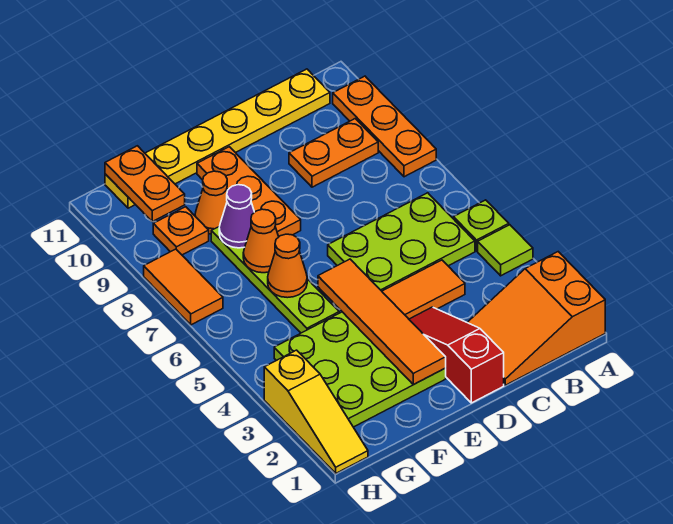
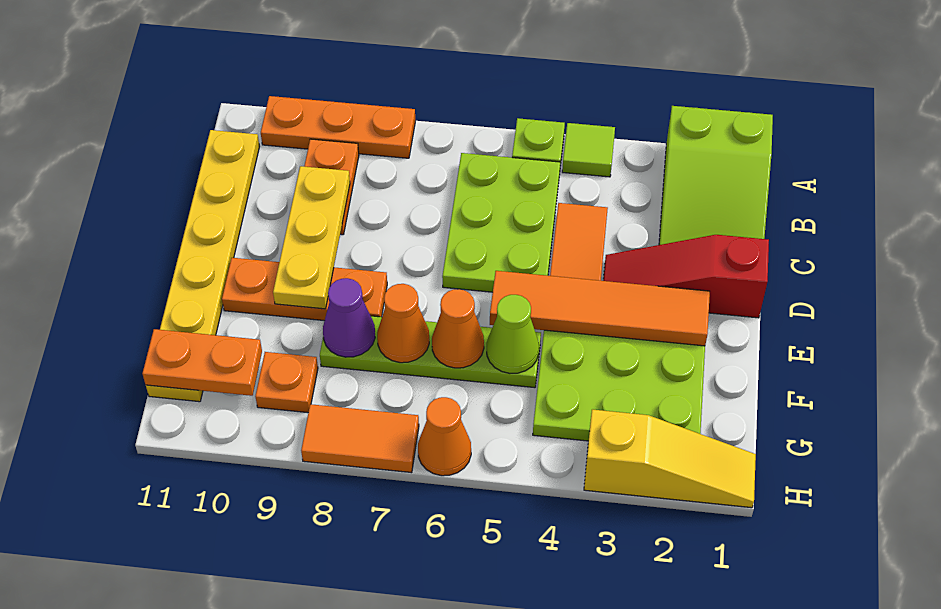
orange 2x3 slope [467,252,605,385] -> lime 2x3 slope [659,106,773,245]
none -> yellow 1x3 plate [273,166,350,309]
none -> lime 1x1 cone [487,295,539,374]
orange 1x1 cone [195,171,228,234] -> orange 1x1 cone moved to [418,397,471,476]

